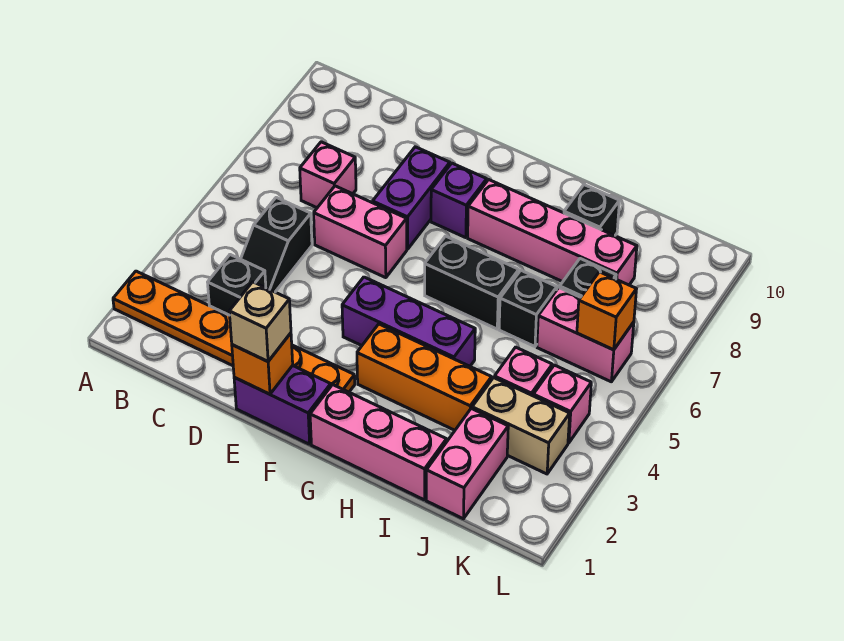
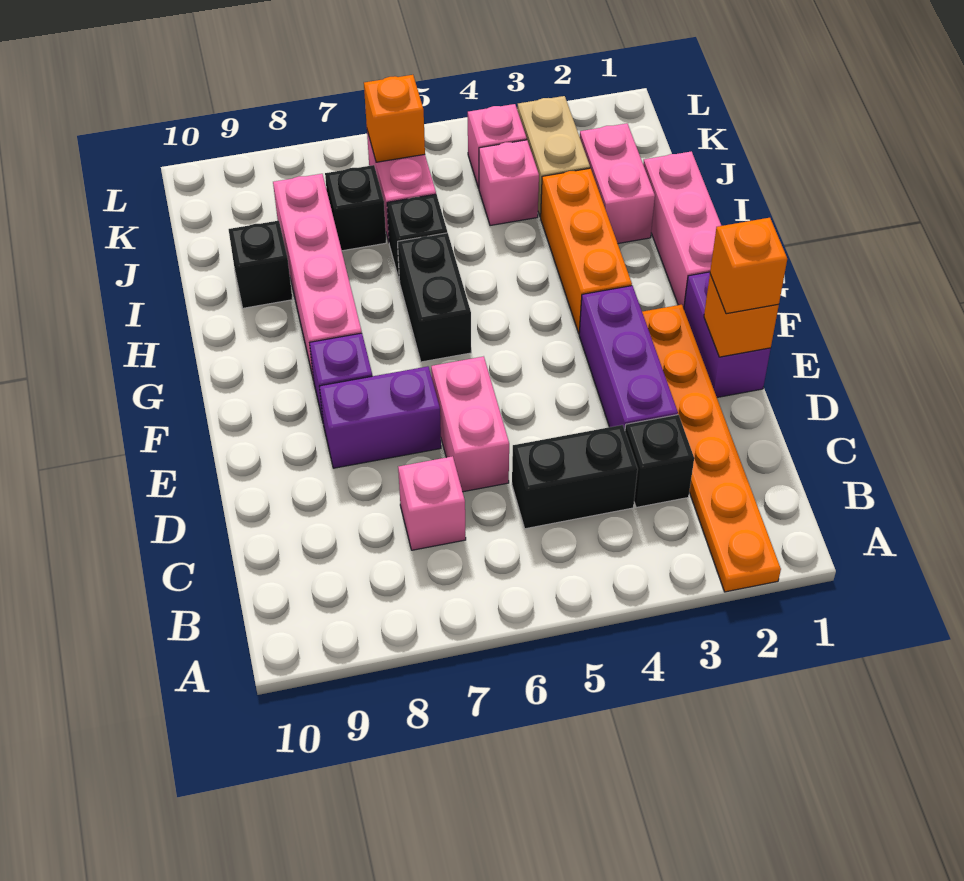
black 1x2 slope [241,197,312,292] -> black 1x2 brick [512,425,638,529]
tan 1x1 brick [229,282,291,361] -> orange 1x1 brick [710,218,787,314]
purple 1x3 brick [342,277,475,366] -> purple 1x3 brick moved to [579,286,678,430]
pink 1x2 brick [426,409,508,519] -> pink 1x2 brick turned to [580,123,655,243]

